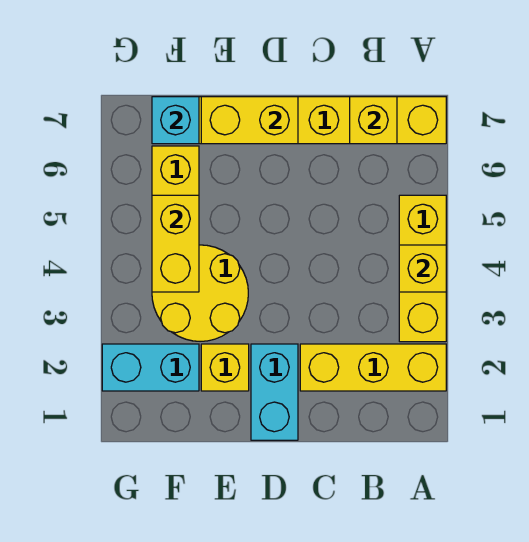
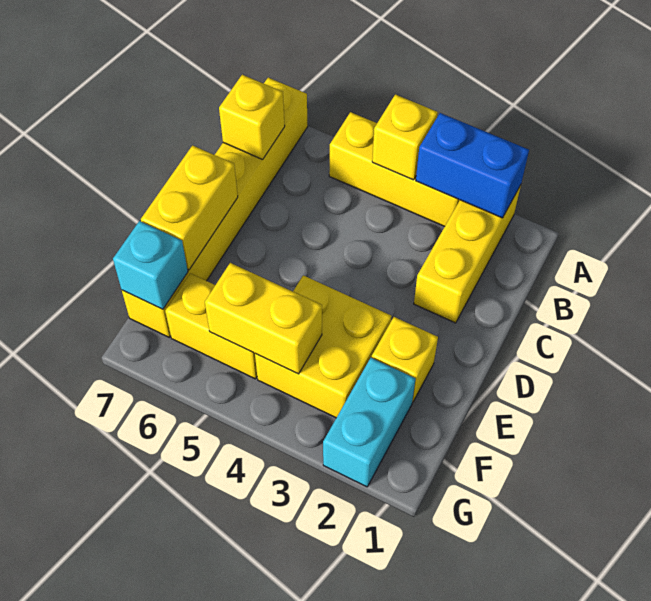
none -> blue 1x2 brick [416,113,529,218]
cyan 1x2 brick [251,344,298,440] -> none
yellow 2x2 round brick [152,245,248,341] -> yellow 2x2 brick [255,275,392,418]

